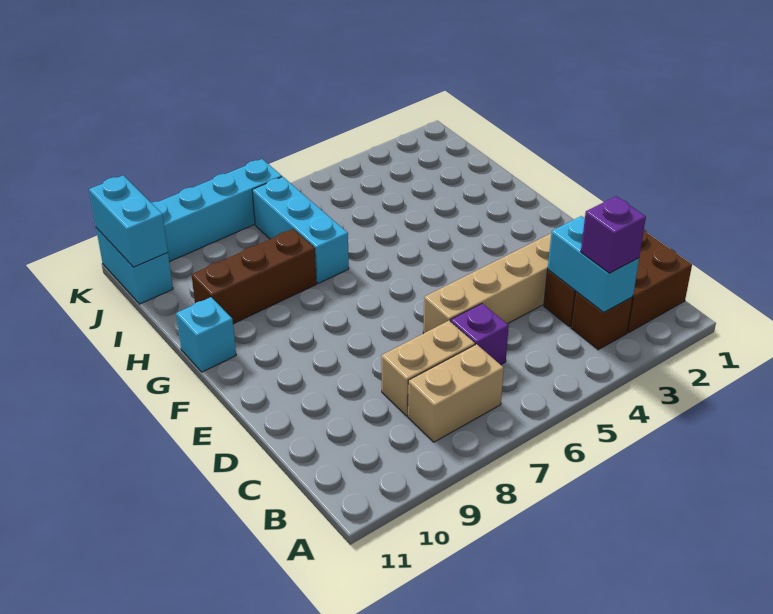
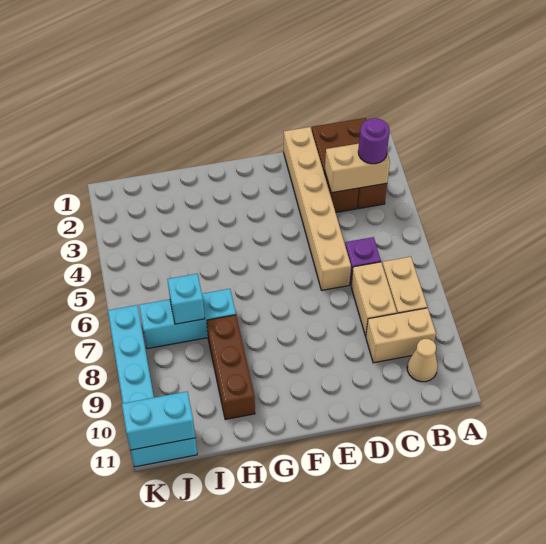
cyan 1x2 brick [548,216,639,312] -> tan 1x2 brick [325,144,390,193]
purple 1x1 brick [581,196,646,273] -> purple 1x1 round brick [358,118,390,164]
none -> tan 1x2 brick [366,308,436,363]
none -> tan 1x1 cone [407,339,438,382]
cyan 1x1 brick [176,297,236,372] -> cyan 1x1 brick moved to [167,274,205,324]

